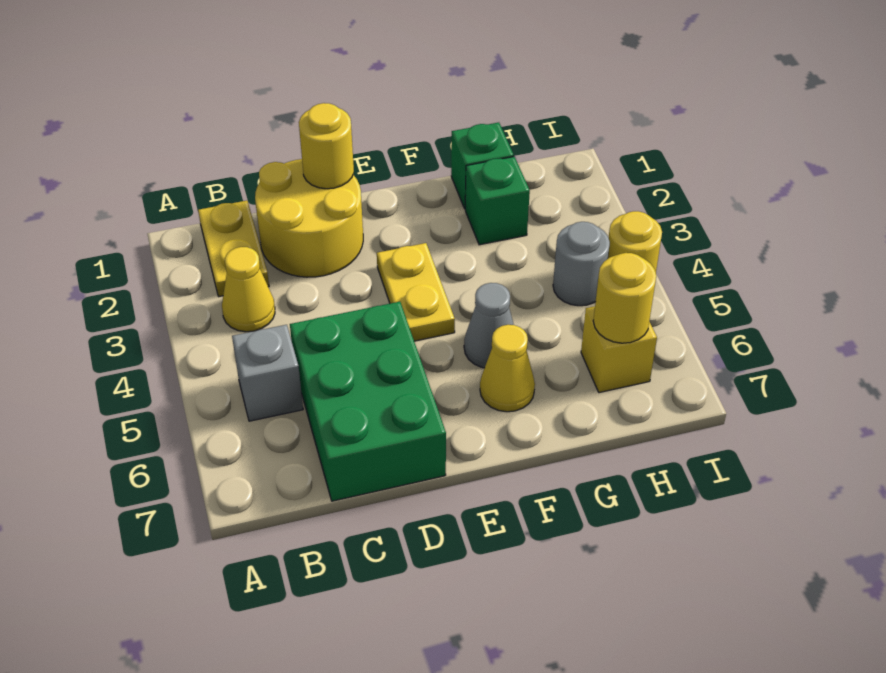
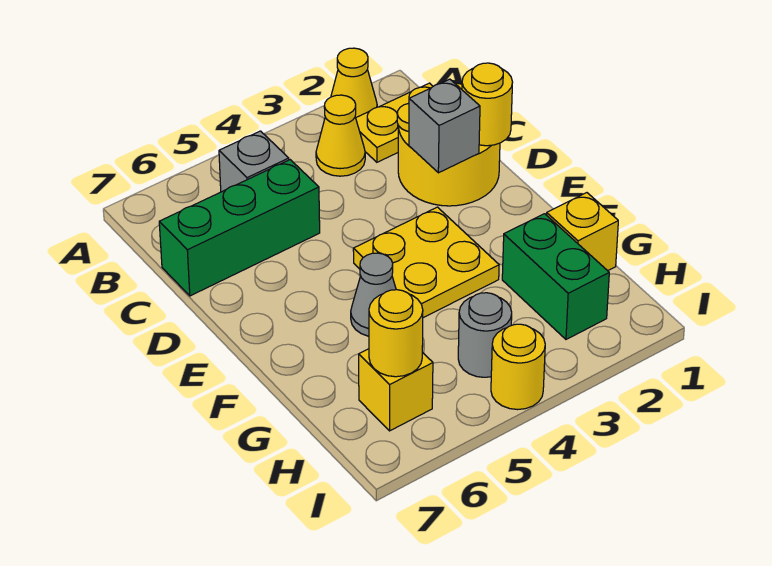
green 2x3 brick [290,302,446,501] -> green 1x3 brick [159,160,320,296]
none -> grey 1x1 brick [409,79,480,173]
yellow 1x2 plate [377,243,455,341] -> yellow 2x2 plate [353,207,499,318]
yellow 1x1 cone [480,325,535,412] -> yellow 1x1 cone moved to [331,48,377,117]
green 1x1 brick [451,122,514,209] -> yellow 1x1 brick [547,193,618,271]
green 1x1 brick [465,157,530,245] -> green 1x2 brick [502,214,609,339]

